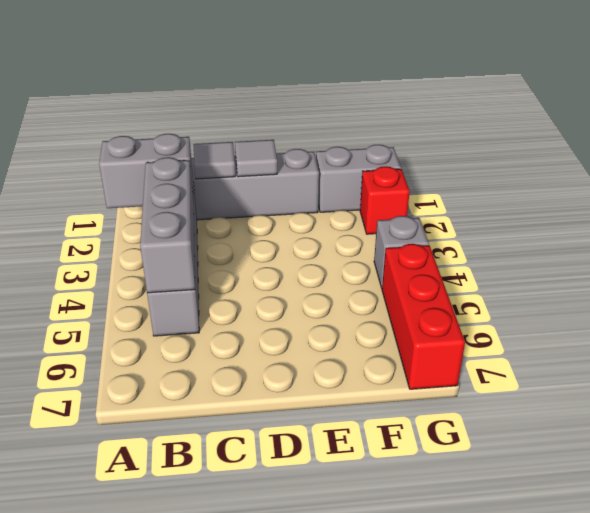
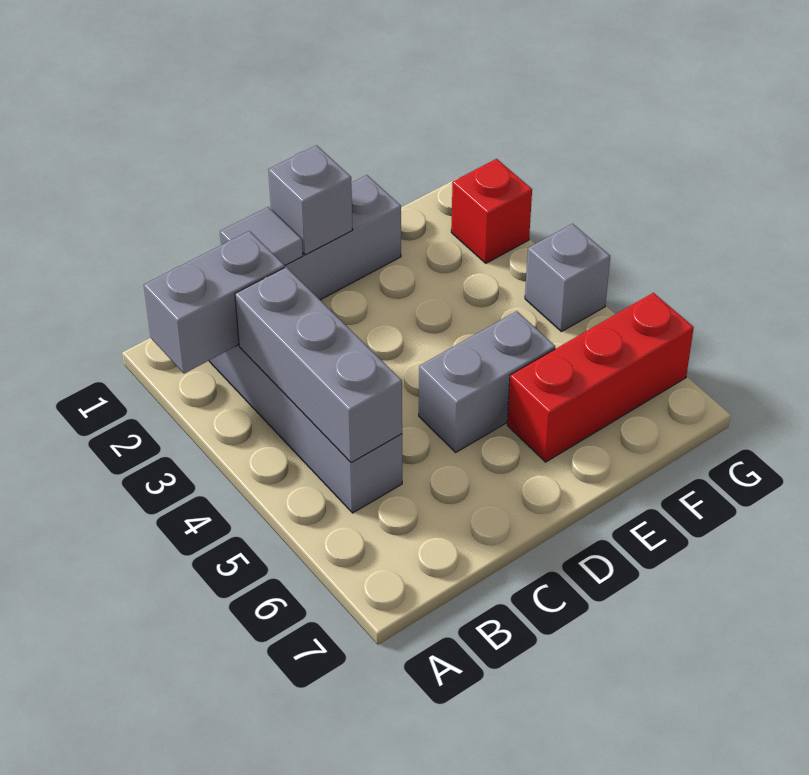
grey 1x1 tile [235,140,277,177] -> grey 1x1 brick [268,145,353,255]
grey 1x2 brick [316,145,401,212] -> grey 1x2 brick moved to [419,311,555,452]
red 1x3 brick [382,244,465,389] -> red 1x3 brick turned to [507,293,694,462]

